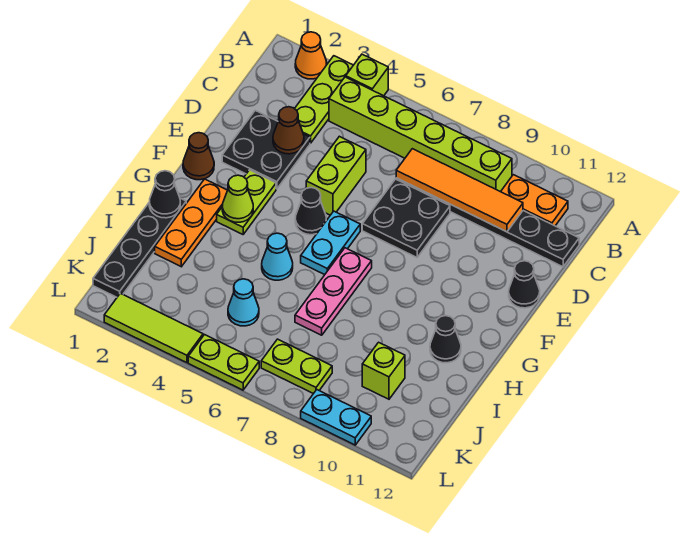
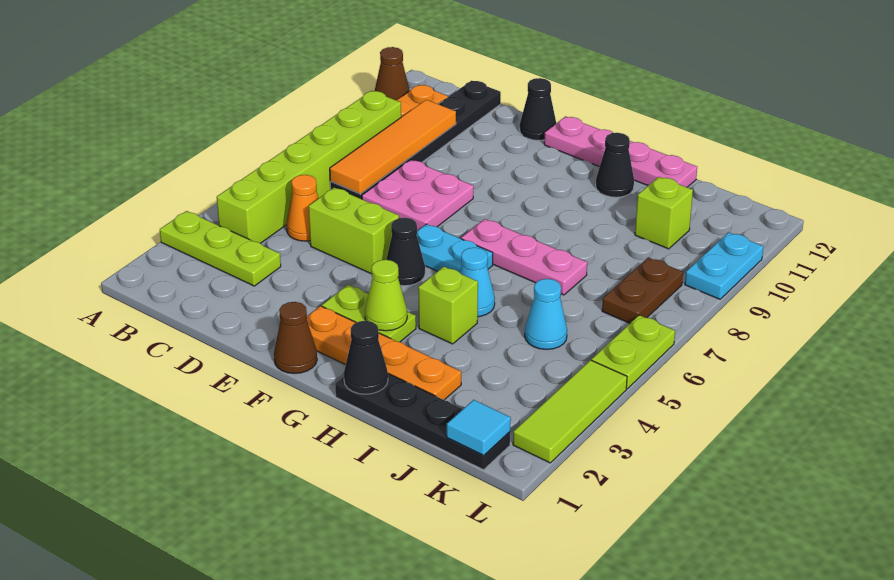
orange 1x1 cone [295,32,327,79] -> orange 1x1 cone moved to [286,175,319,241]
lime 1x1 brick [346,54,388,96] -> lime 1x1 brick moved to [418,267,478,344]
black 2x2 plate [222,111,310,189] -> none
brown 1x1 cone [273,107,304,154] -> brown 1x1 cone moved to [375,47,410,100]
black 2x2 plate [362,179,450,257] -> pink 2x2 plate [362,160,474,231]
none -> pink 1x4 plate [544,116,697,187]
orange 1x3 plate [155,179,228,267] -> orange 1x4 plate [307,306,461,400]
none -> cyan 1x1 tile [447,400,511,455]
lime 1x2 plate [261,339,332,394] -> brown 1x2 plate [602,258,683,323]

